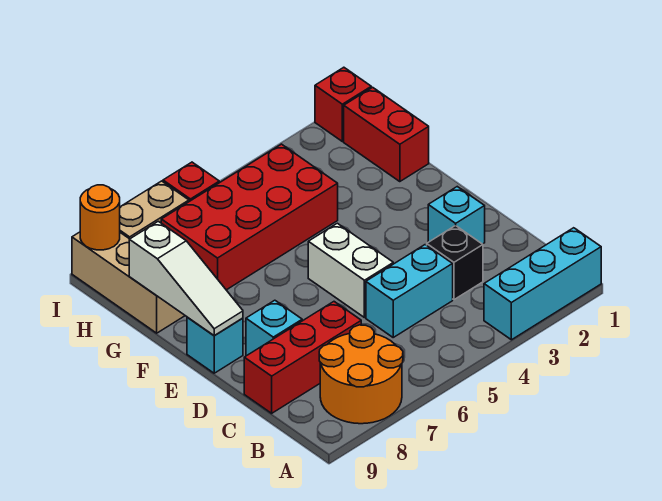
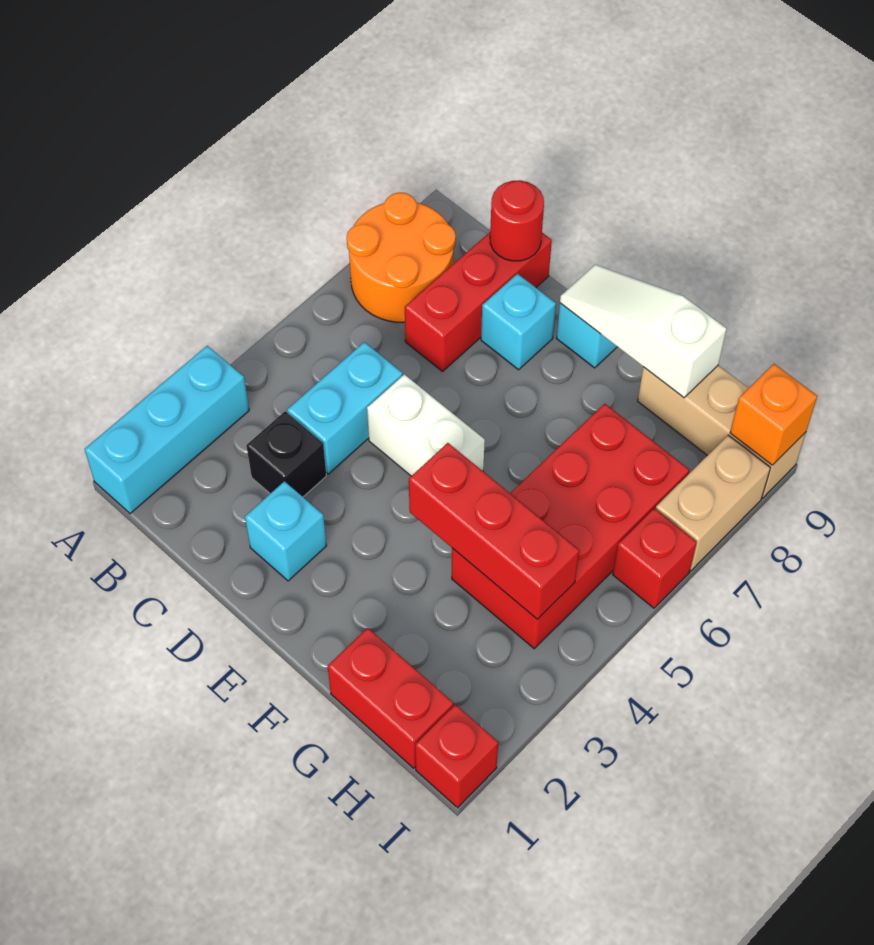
none -> red 1x1 round brick [490,180,544,261]
none -> red 1x3 brick [409,443,579,619]
orange 1x1 round brick [80,185,120,250] -> orange 1x1 brick [730,364,817,465]

